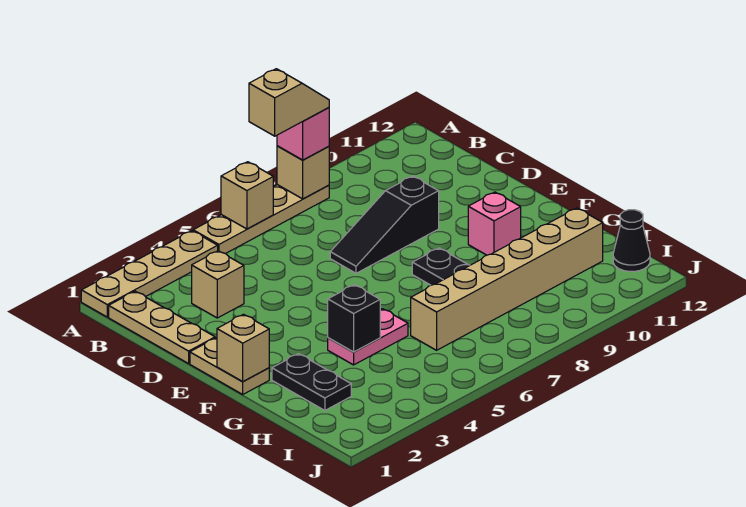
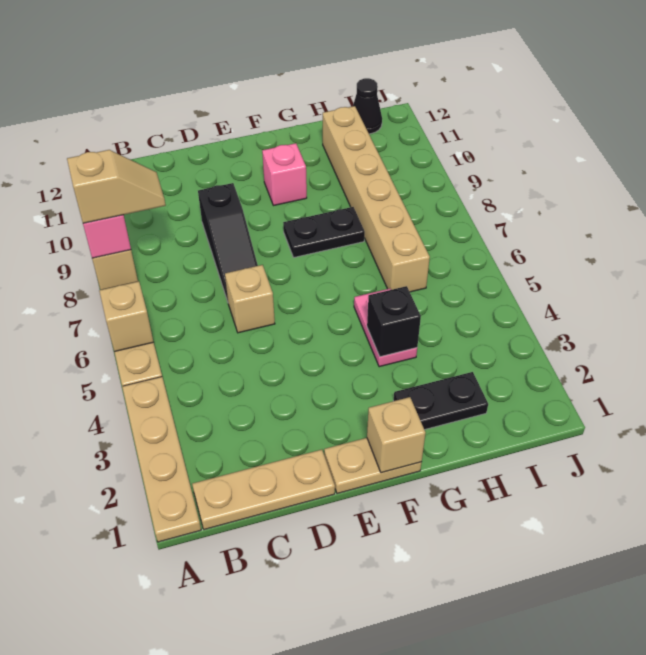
tan 1x2 slope [249,69,329,136] -> tan 1x2 slope turned to [67,150,166,223]
tan 1x1 brick [192,251,244,318] -> tan 1x1 brick moved to [225,265,275,333]

